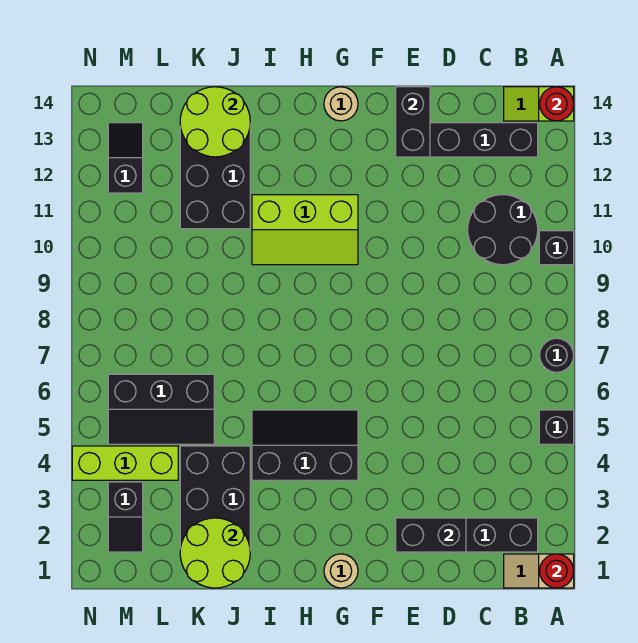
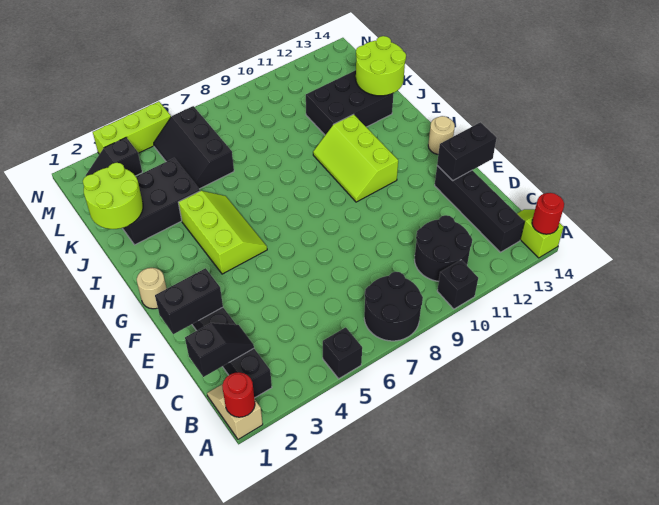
black 1x1 round brick [540,338,574,372] -> black 2x2 round brick [364,272,423,341]
black 1x2 brick [396,518,466,552] -> black 1x2 brick turned to [155,268,223,334]
black 2x3 slope [252,410,358,480] -> lime 2x3 slope [178,191,267,274]
lime 1x3 brick [72,446,178,480] -> lime 1x3 brick turned to [93,102,171,154]
black 1x2 slope [108,123,143,193] -> black 1x2 slope moved to [185,323,254,377]

